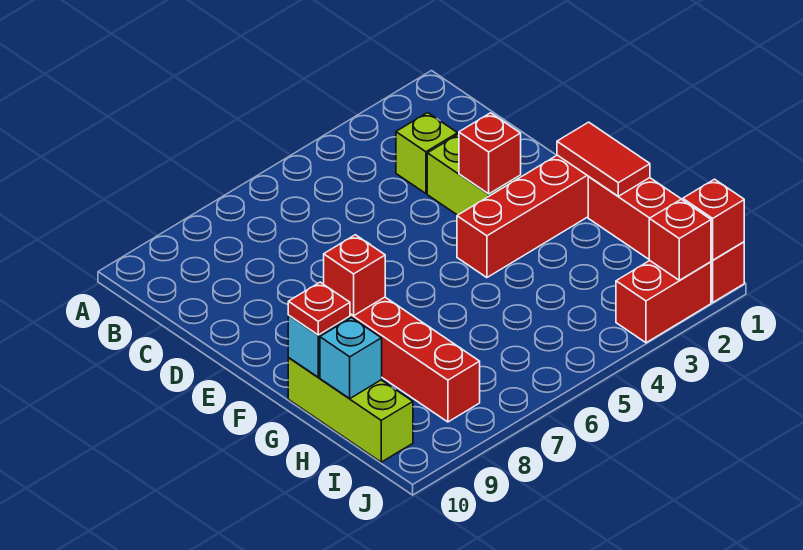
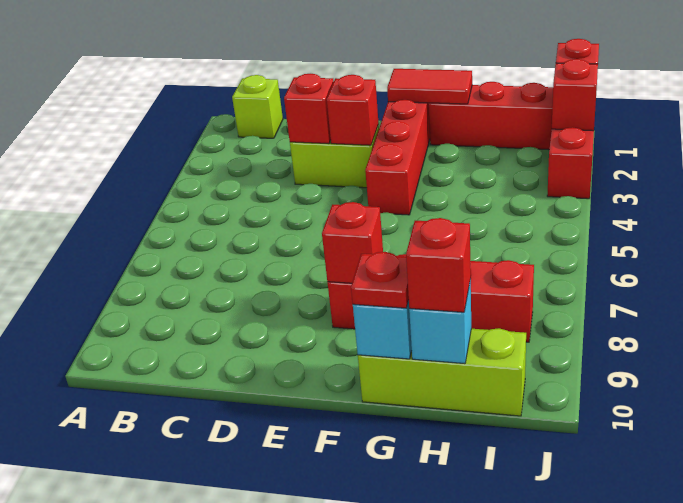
lime 1x1 brick [396,113,458,193] -> lime 1x1 brick moved to [232,75,283,138]
none -> red 1x1 brick [284,74,334,144]
none -> red 1x1 brick [406,218,471,312]

